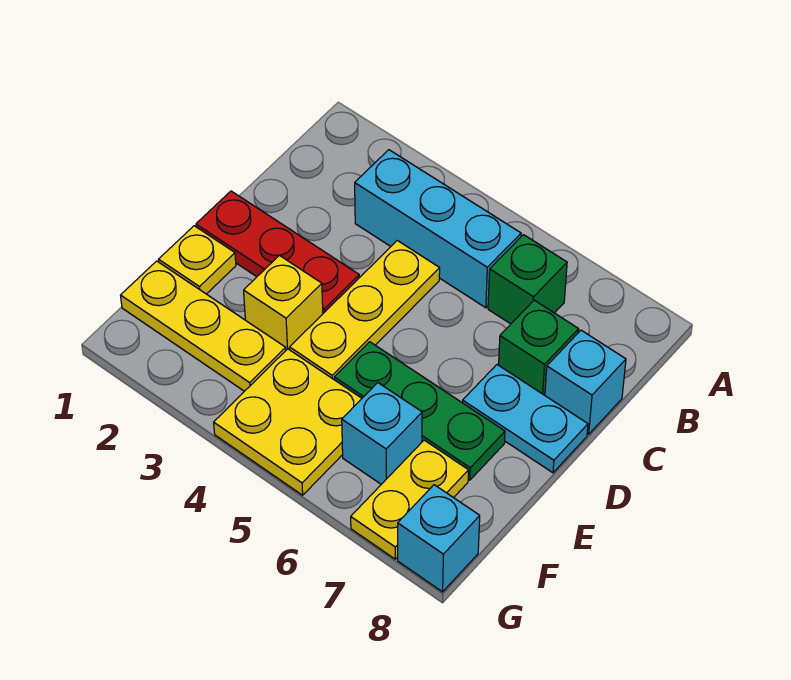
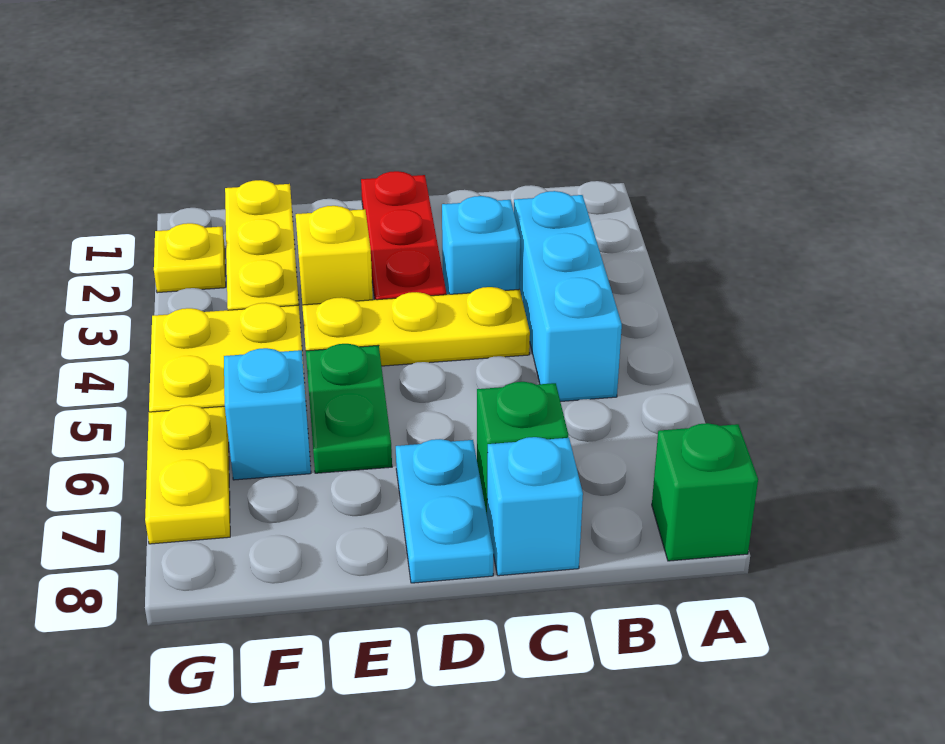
green 1x1 brick [488,235,567,324] -> green 1x1 brick moved to [652,423,758,561]
yellow 1x1 plate [159,226,236,294] -> yellow 1x1 plate moved to [154,223,226,293]
green 1x3 plate [334,342,505,480] -> green 1x2 plate [306,344,392,473]
yellow 1x2 plate [351,440,468,559] -> yellow 1x2 plate turned to [145,405,230,544]
cyan 1x1 brick [398,485,480,592] -> cyan 1x1 brick moved to [442,196,520,295]

